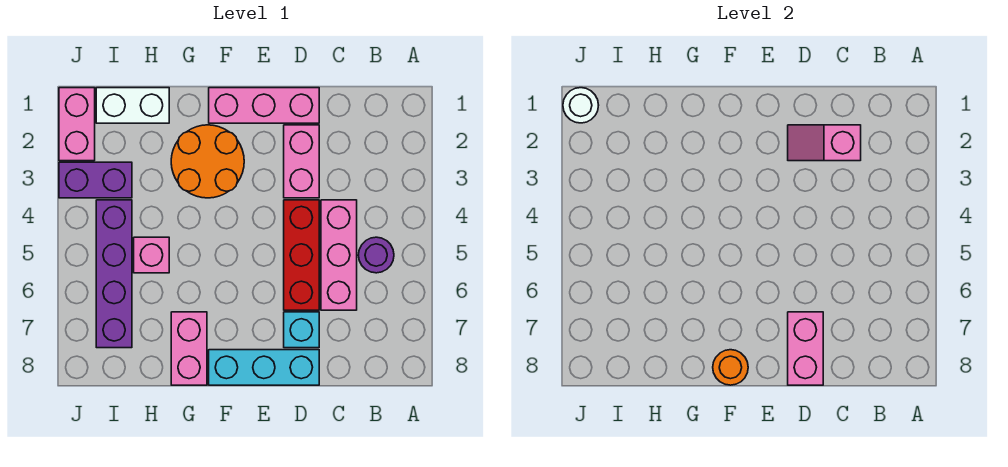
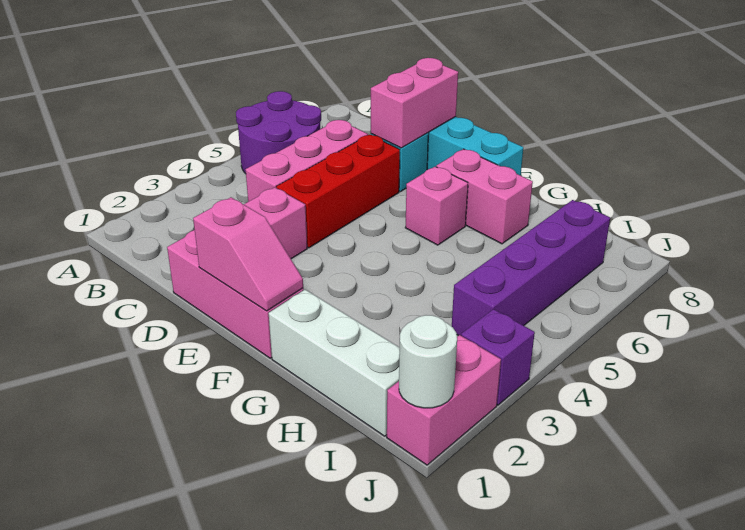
purple 1x1 round brick [358,237,394,273] -> purple 2x2 round brick [236,91,321,174]
pink 1x2 slope [788,125,861,161] -> pink 1x2 slope moved to [193,197,303,311]
orange 2x2 round brick [171,125,244,198] -> none
orange 1x1 round brick [713,350,748,385] -> none
pink 1x2 brick [171,312,207,385] -> pink 1x2 brick turned to [436,149,533,244]
white 1x2 brick [96,88,169,123] -> white 1x3 brick [269,290,400,436]
pink 1x1 brick [134,237,169,273] -> pink 1x1 brick moved to [405,167,468,245]
purple 1x2 brick [59,162,132,198] -> purple 1x1 brick [461,309,535,405]

